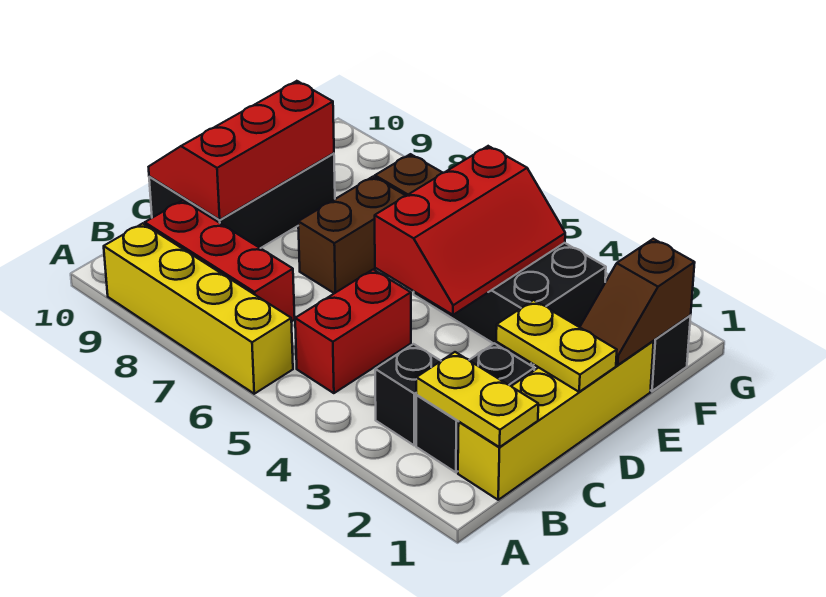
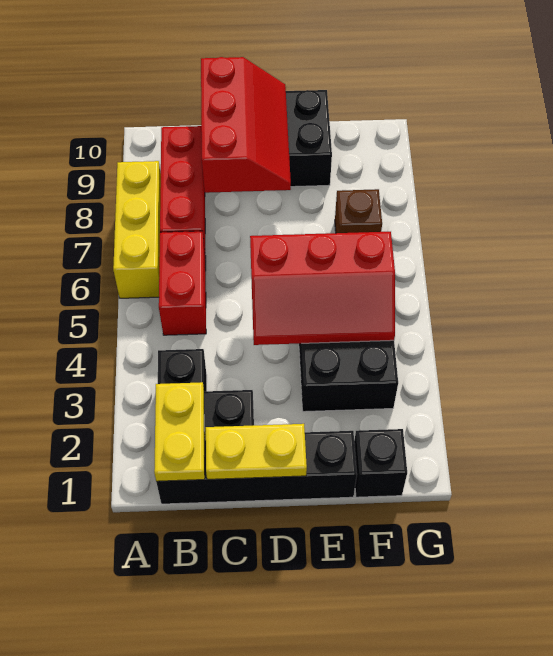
yellow 1x4 brick [104,223,293,394] -> yellow 1x3 brick [113,161,161,298]
yellow 1x4 brick [458,341,654,500] -> black 1x4 brick [156,431,357,504]
red 1x2 brick [295,269,411,393] -> red 1x2 brick turned to [159,231,206,335]
red 2x3 slope [149,81,334,220] -> red 2x3 slope turned to [201,57,291,193]
yellow 1x2 plate [496,300,617,392] -> yellow 1x2 plate turned to [206,424,307,479]
brown 1x2 brick [298,177,406,293] -> none
brown 1x2 slope [580,239,695,365] -> none

